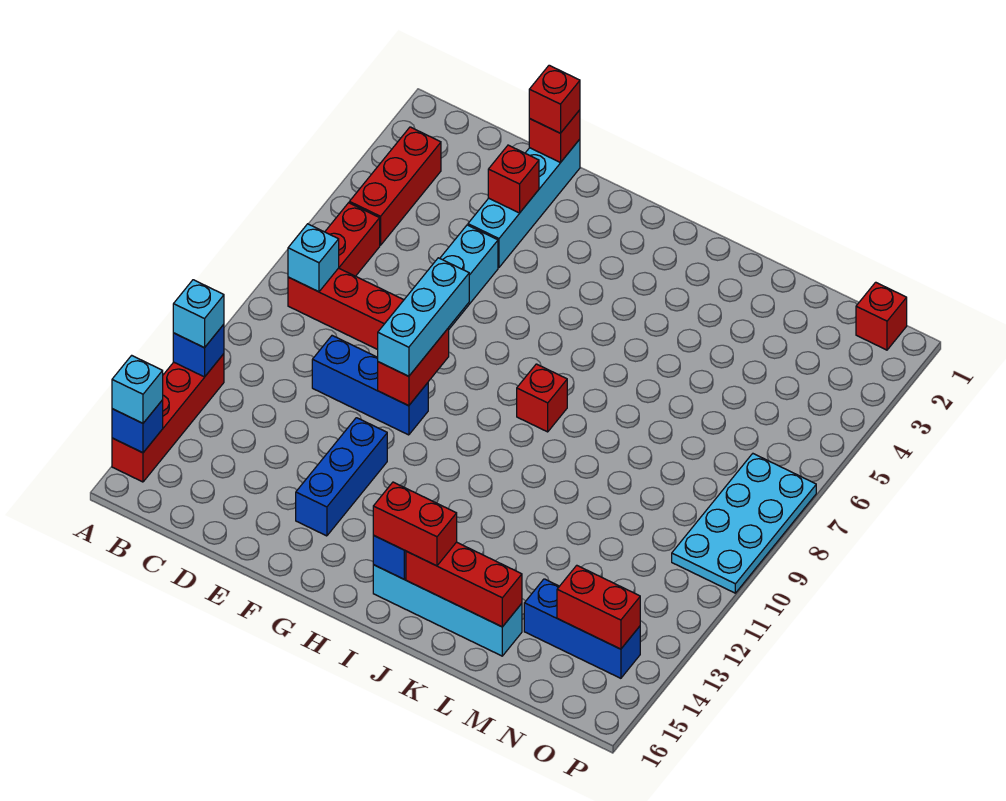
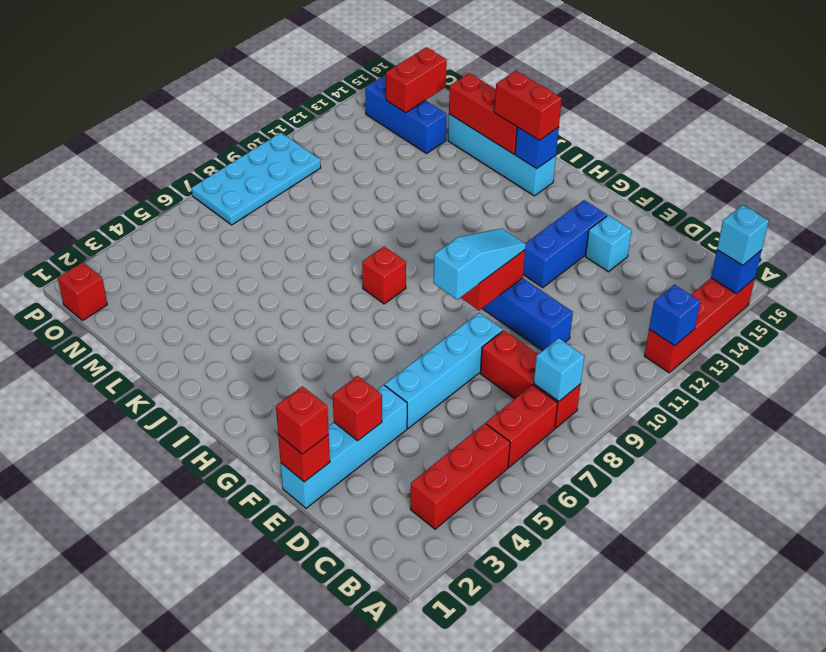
cyan 1x1 brick [173,280,224,348] -> cyan 1x1 brick moved to [585,215,632,272]
cyan 1x3 brick [378,258,469,376] -> cyan 1x3 slope [433,228,526,299]
red 1x2 brick [557,565,640,649] -> red 1x2 brick turned to [386,47,447,113]

